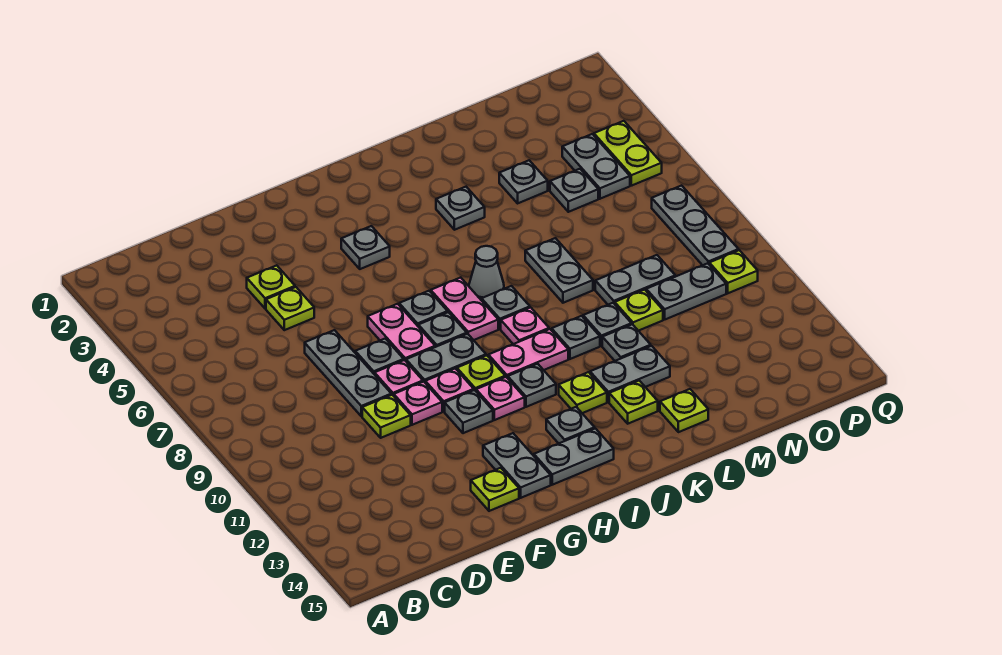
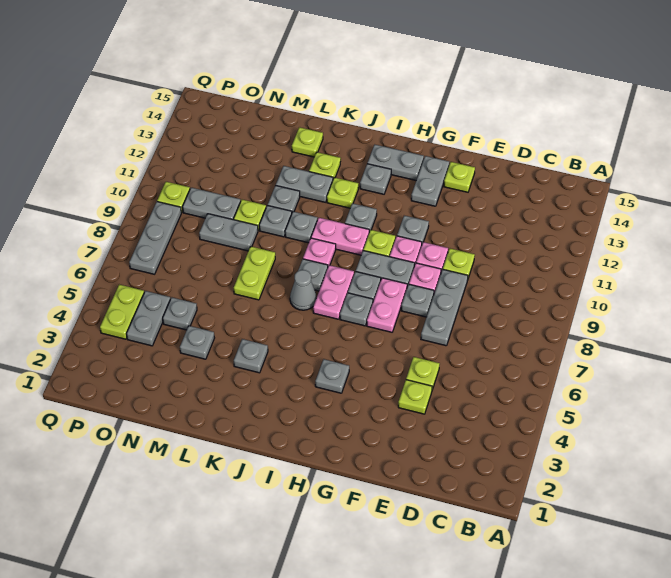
pink 1x1 plate [476,377,525,420] -> none
grey 1x2 plate [525,238,593,303] -> lime 1x2 plate [234,247,275,300]

